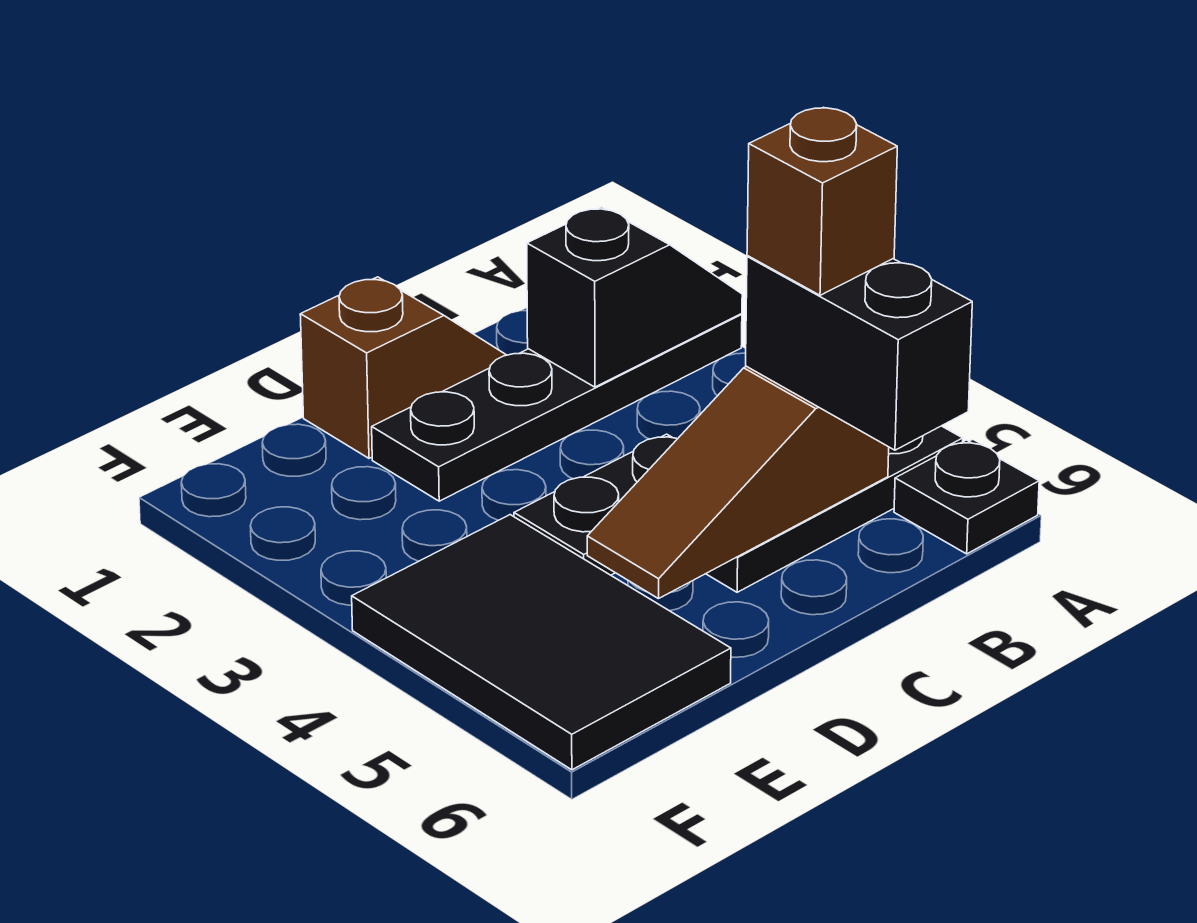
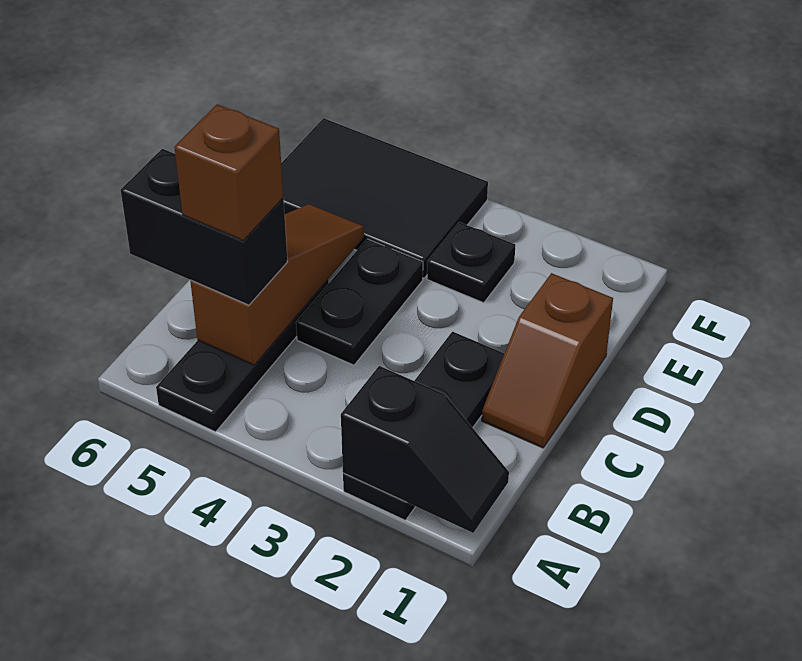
black 1x4 plate [372,314,742,501] -> black 1x3 plate [343,332,504,520]
black 1x2 slope [527,207,742,387] -> black 1x2 slope turned to [341,366,509,533]
black 1x1 plate [894,440,1039,554] -> black 1x1 plate moved to [427,222,515,303]

